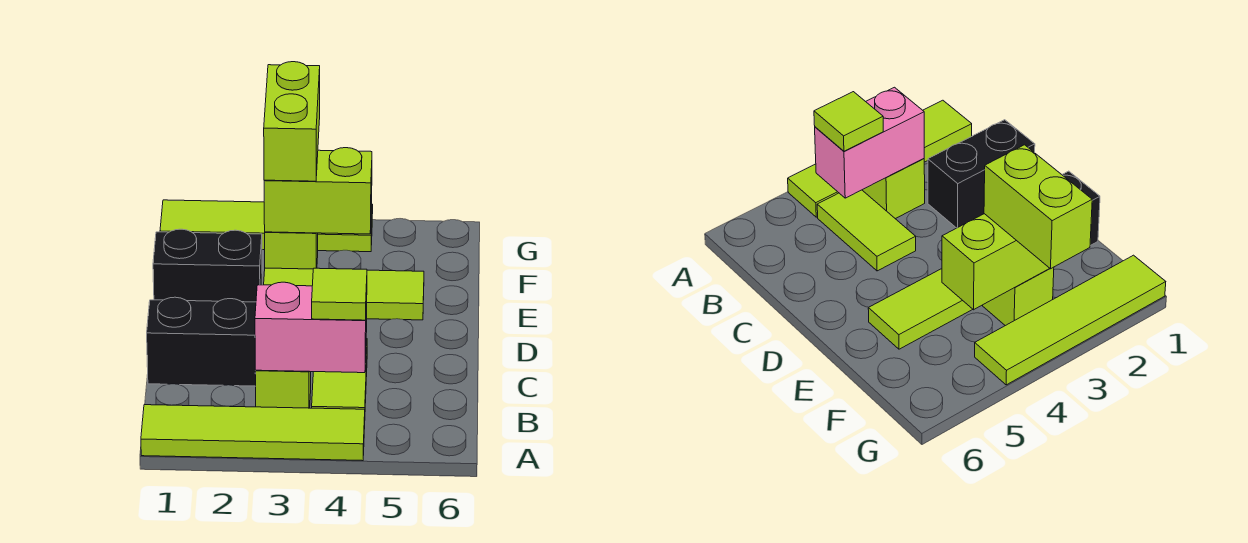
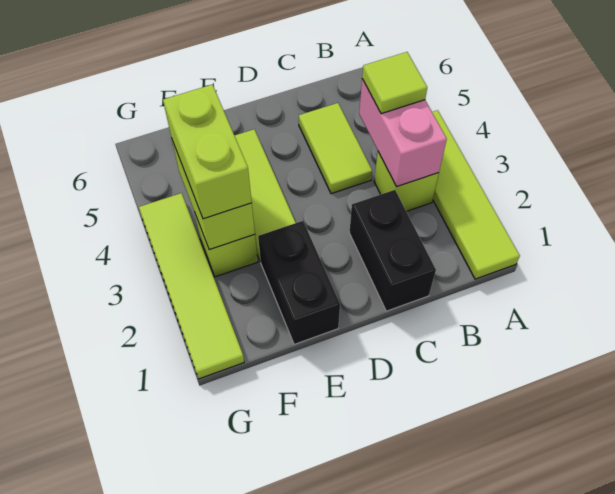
lime 1x2 tile [312,339,367,409] -> lime 1x2 tile turned to [299,103,372,194]
lime 1x2 brick [264,62,320,181] -> lime 1x2 brick turned to [163,85,252,219]

